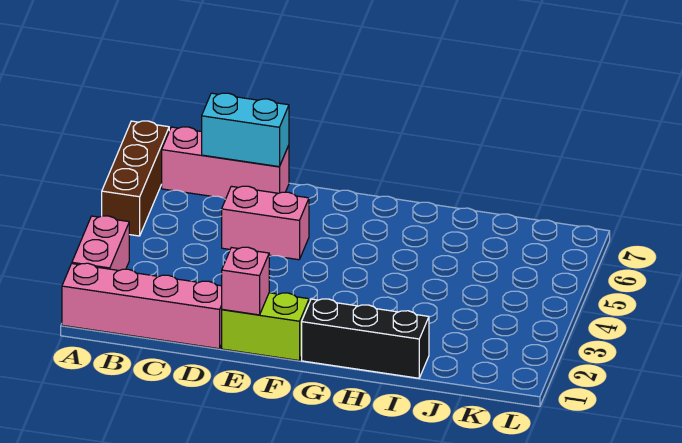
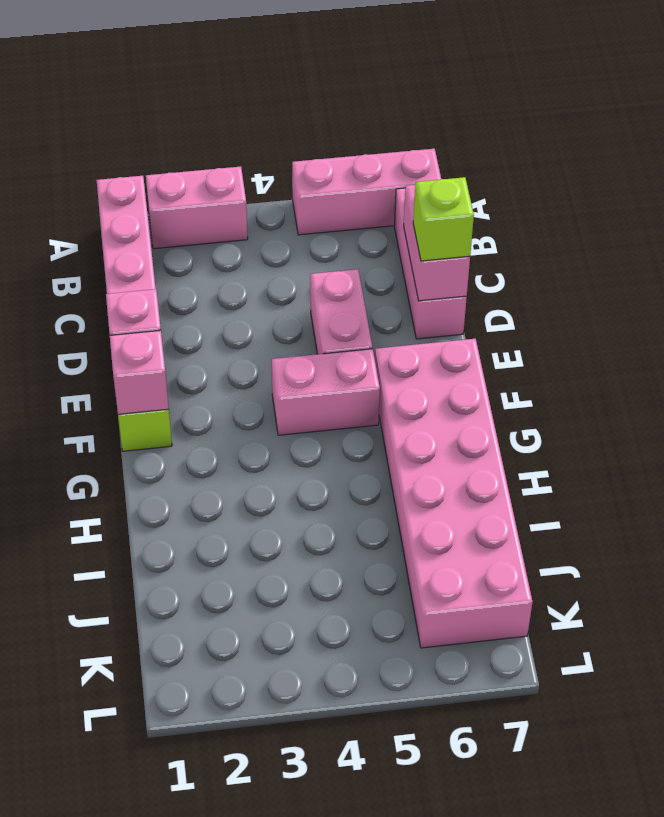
brown 1x3 brick [102,121,169,236] -> pink 1x3 brick [292,149,441,235]
cyan 1x2 brick [202,93,289,167] -> pink 1x2 brick [404,185,470,301]
none -> lime 1x1 brick [413,177,474,261]
none -> pink 1x1 brick [110,330,169,414]
none -> pink 1x2 brick [272,349,380,435]
none -> pink 2x6 brick [375,339,533,648]
black 1x3 brick [302,299,429,378] -> none

